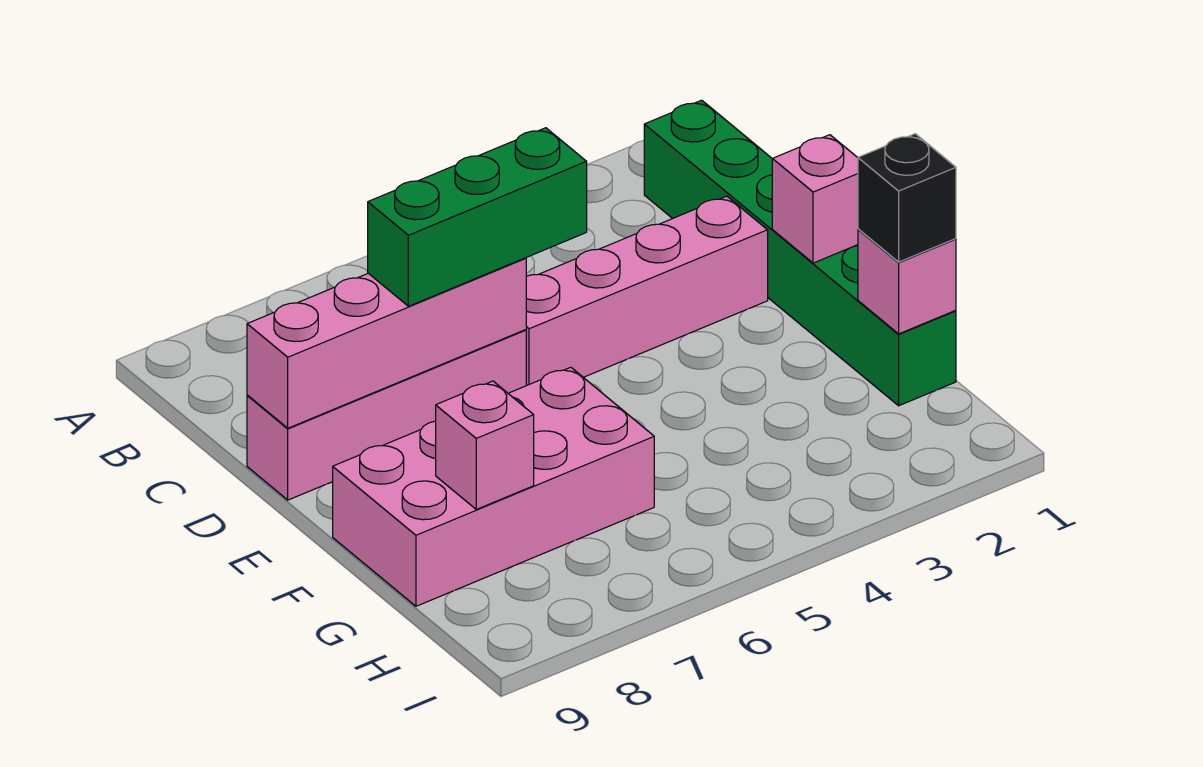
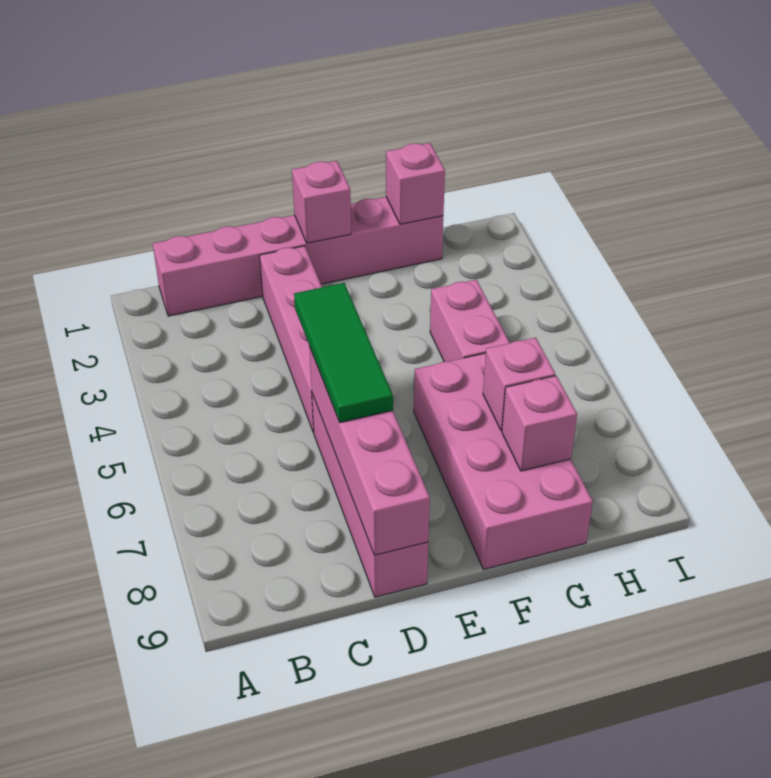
green 1x6 brick [644,100,956,406] -> pink 1x6 brick [153,197,443,316]
green 1x3 brick [368,128,587,306] -> green 1x3 tile [294,283,393,423]
black 1x1 brick [858,134,956,262] -> none
none -> pink 1x2 brick [430,280,510,362]
none -> pink 1x1 brick [483,337,555,431]

